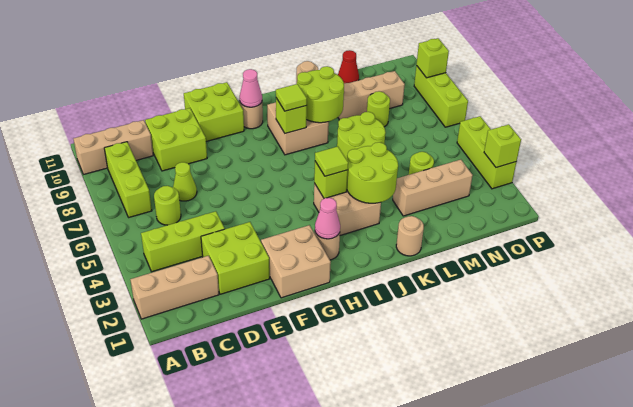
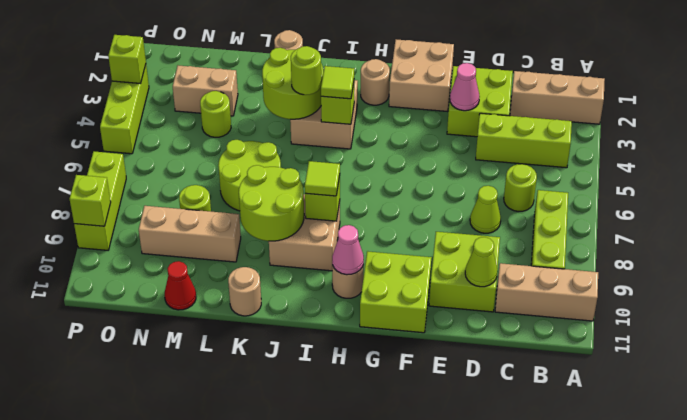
none -> lime 1x1 cone [465,237,498,287]
pink 1x1 cone [315,198,340,239] -> pink 1x1 cone moved to [450,63,480,111]
none -> lime 1x1 round brick [291,46,321,95]
tan 1x3 brick [393,160,473,216] -> tan 1x2 brick [173,65,238,116]

